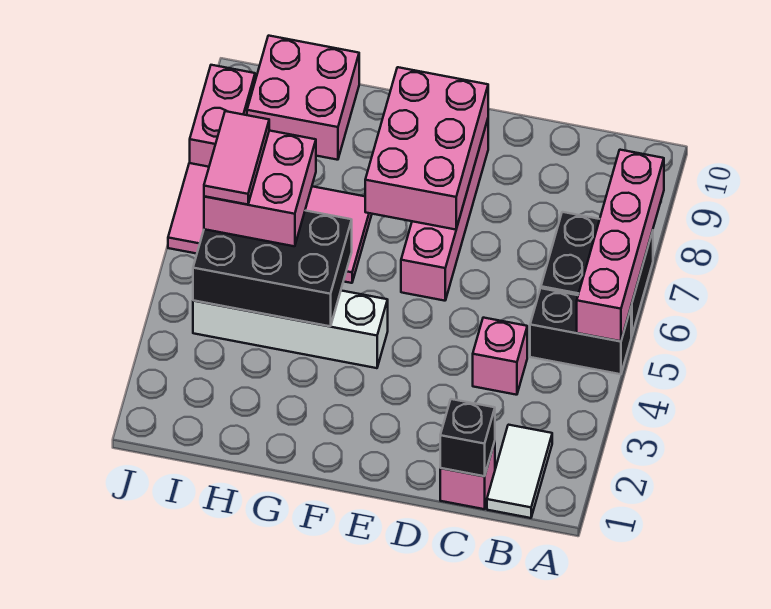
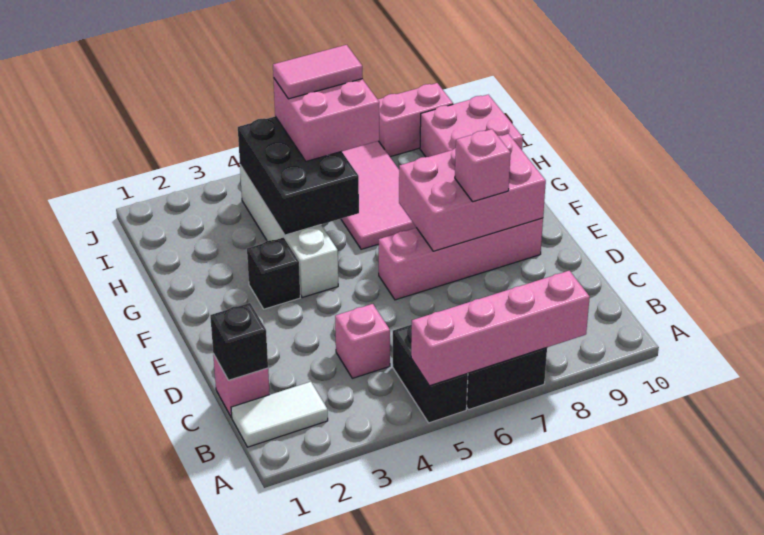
none -> pink 1x1 brick [455,129,511,202]
none -> black 1x1 brick [247,238,300,309]

